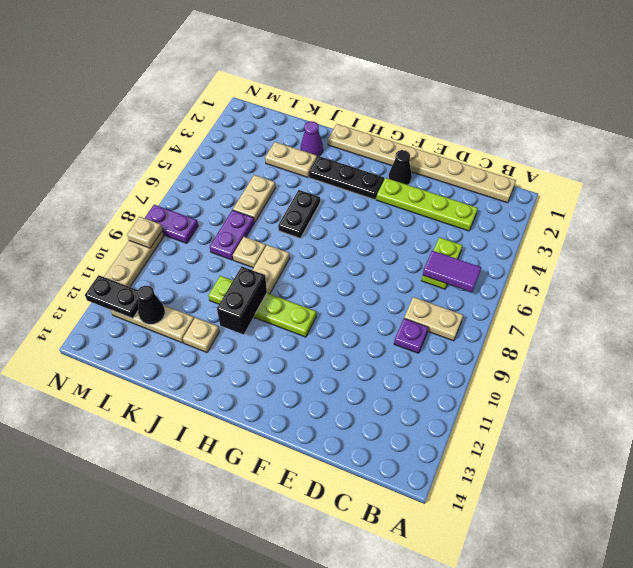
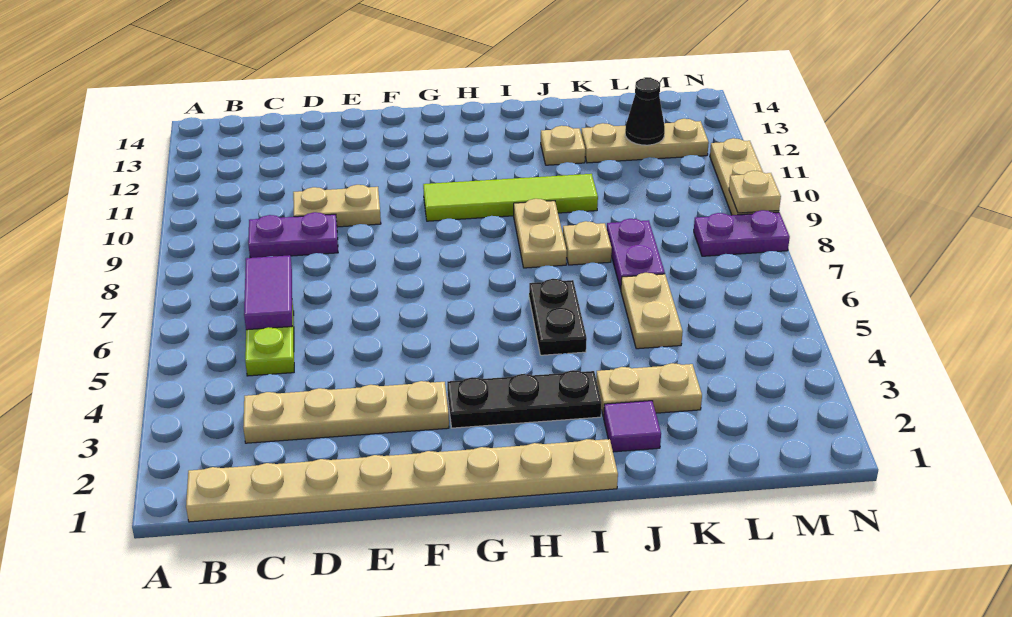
purple 1x2 tile [423,251,481,292] -> purple 1x2 tile turned to [244,255,292,330]
tan 1x2 plate [404,297,463,341] -> tan 1x2 plate moved to [293,185,381,227]
lime 1x4 plate [376,178,478,231] -> tan 1x4 plate [243,381,449,443]
purple 1x1 plate [394,318,428,353] -> purple 1x2 plate [248,212,338,258]
black 1x1 cone [388,150,412,185] -> none
lime 1x4 plate [209,276,316,337] -> lime 1x4 tile [423,174,598,221]
black 1x2 brick [217,266,267,334] -> none
purple 1x1 cone [301,121,323,157] -> purple 1x1 tile [604,401,661,452]
black 1x2 plate [85,275,139,319] -> none

